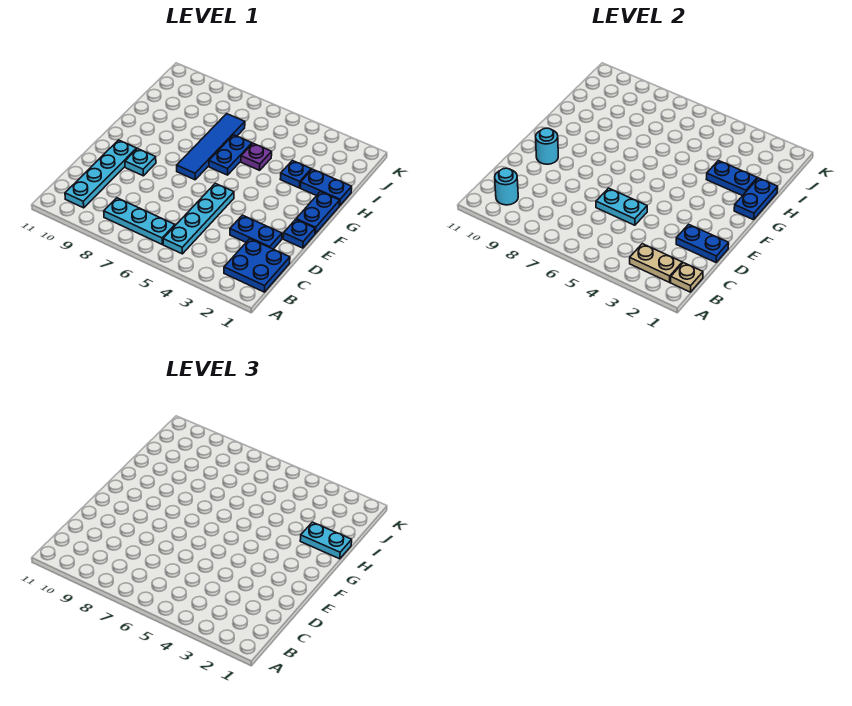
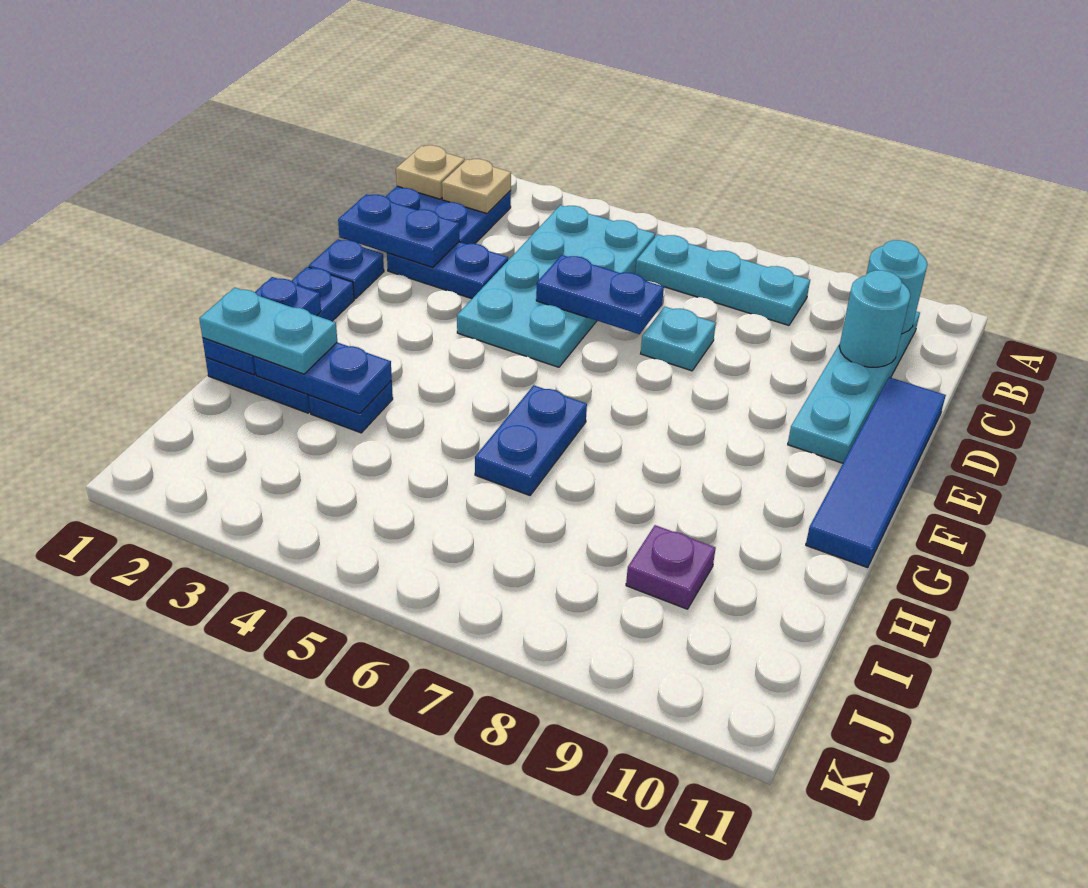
tan 1x2 plate [630,244,682,282] -> tan 1x1 plate [442,159,511,214]
cyan 1x4 plate [163,183,234,254] -> cyan 2x4 plate [457,205,655,367]
cyan 1x2 plate [596,188,647,225] -> blue 1x2 plate [536,255,664,334]
cyan 1x1 plate [125,149,156,176] -> cyan 1x1 plate moved to [641,307,716,371]
cyan 1x1 round brick [536,128,558,164] -> cyan 1x1 round brick moved to [839,270,910,367]
blue 1x4 tile [177,114,245,180] -> blue 1x4 tile moved to [806,377,946,568]
purple 1x1 plate [241,143,272,170] -> purple 1x1 plate moved to [626,525,716,609]

